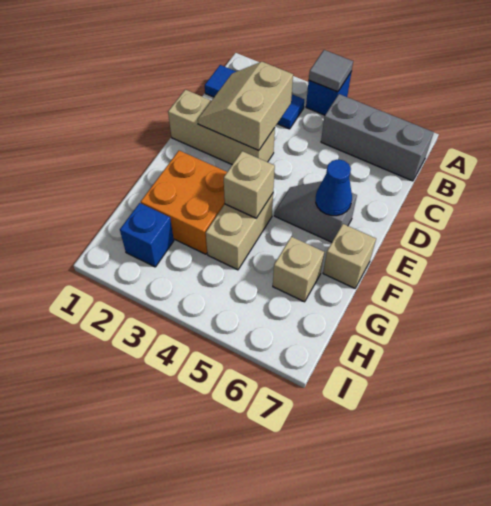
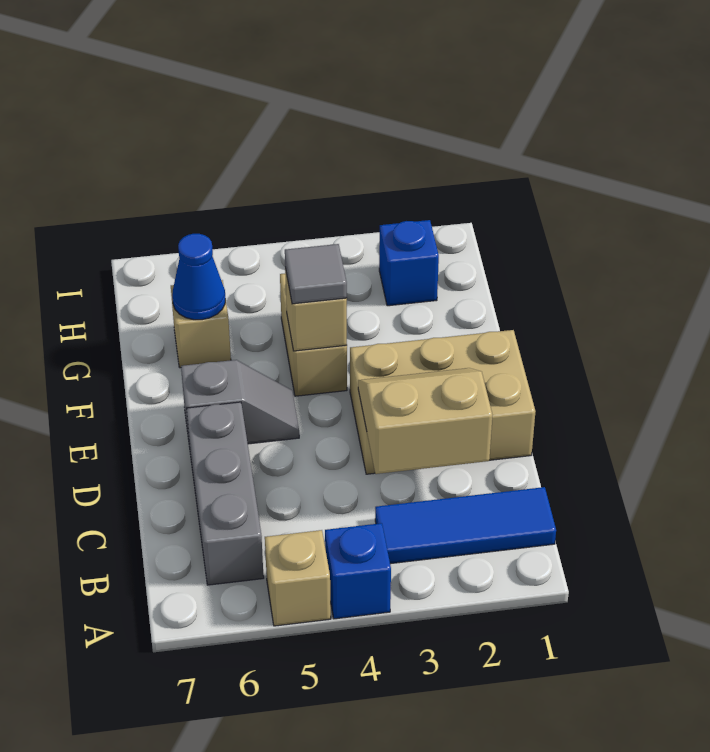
grey 1x1 tile [309,50,353,92] -> grey 1x1 tile moved to [285,244,347,304]
grey 1x3 brick [321,94,434,181] -> grey 1x3 brick turned to [186,402,264,585]
tan 2x2 slope [198,62,293,151] -> tan 2x2 slope turned to [358,368,492,474]
tan 1x3 brick [168,90,275,165] -> tan 2x3 brick [350,330,536,474]
blue 1x1 cone [316,160,352,216] -> blue 1x1 cone moved to [172,234,225,320]
orange 2x2 brick [141,151,227,254] -> none
tan 1x1 brick [323,224,376,288] -> tan 1x1 brick moved to [265,530,331,626]

